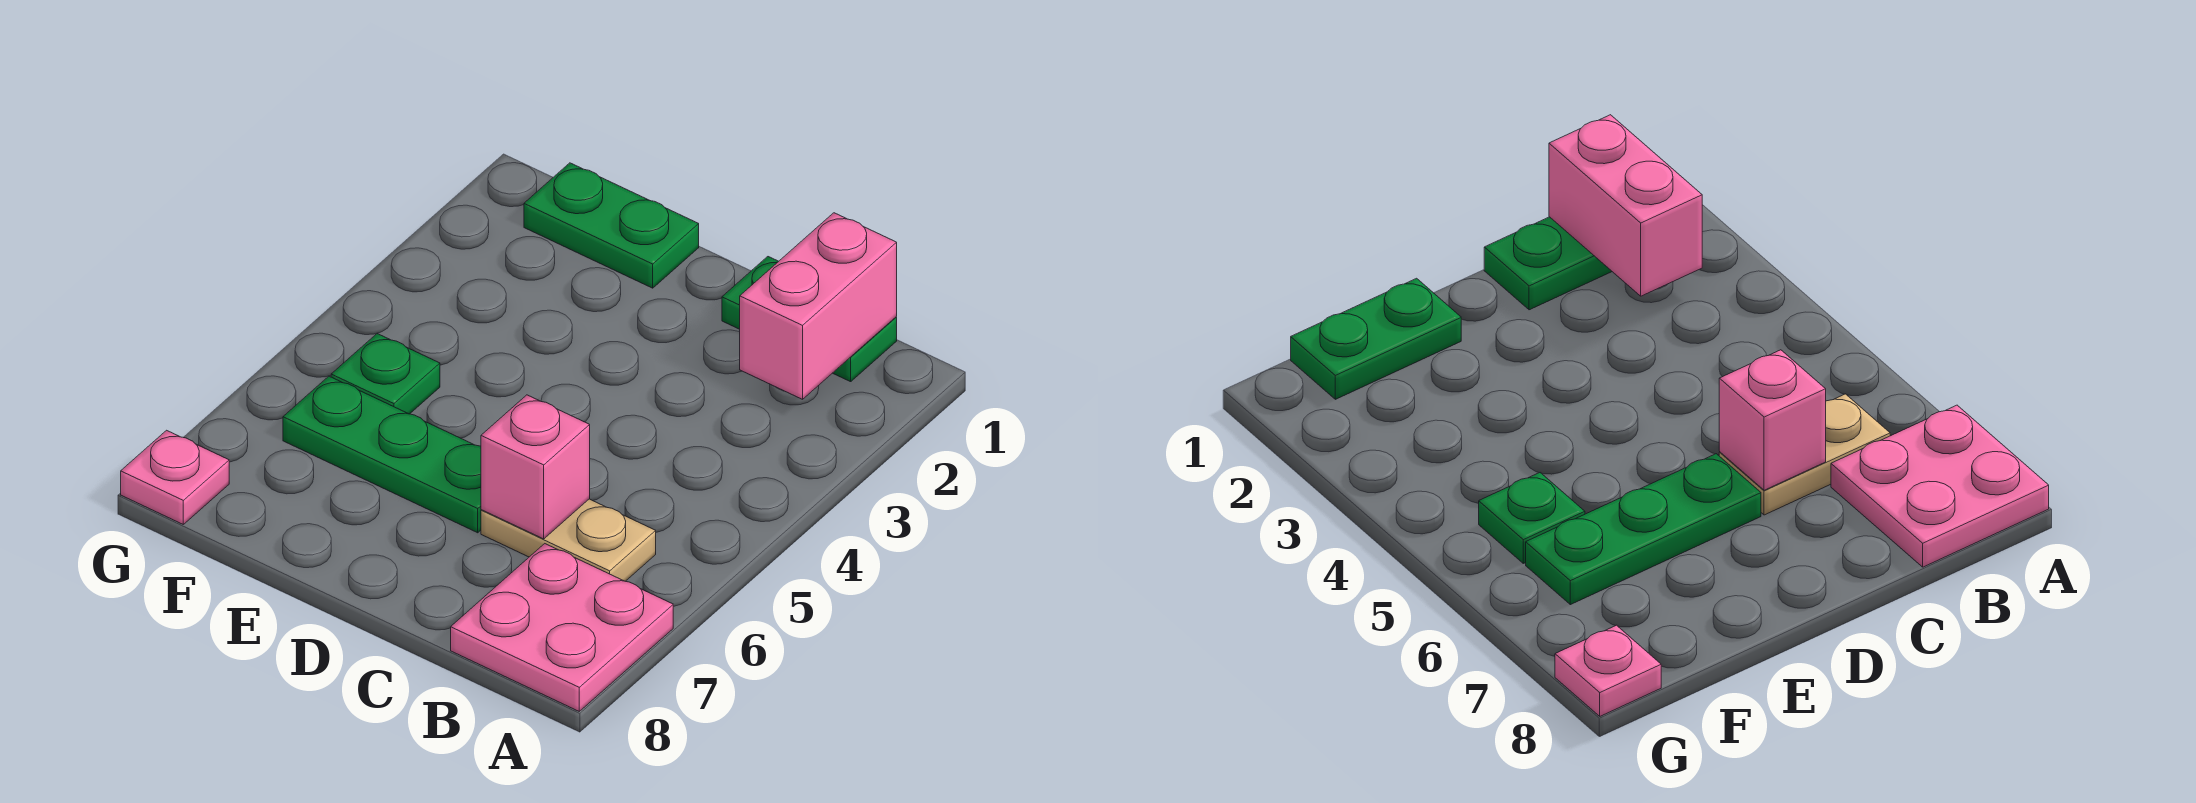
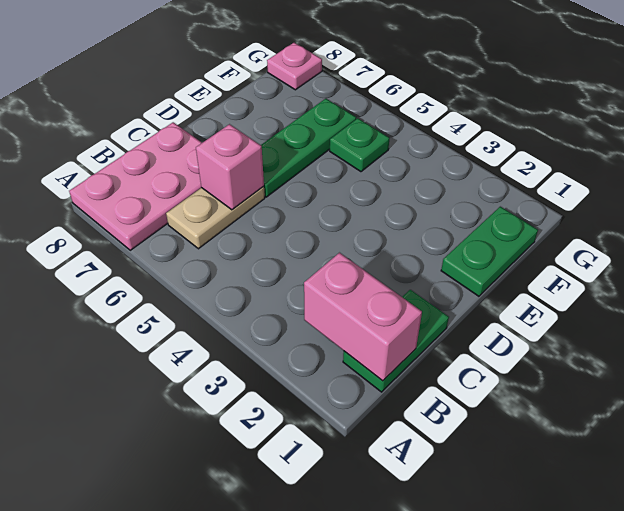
pink 2x2 plate [451,544,673,711] -> pink 2x3 plate [69,122,202,250]

